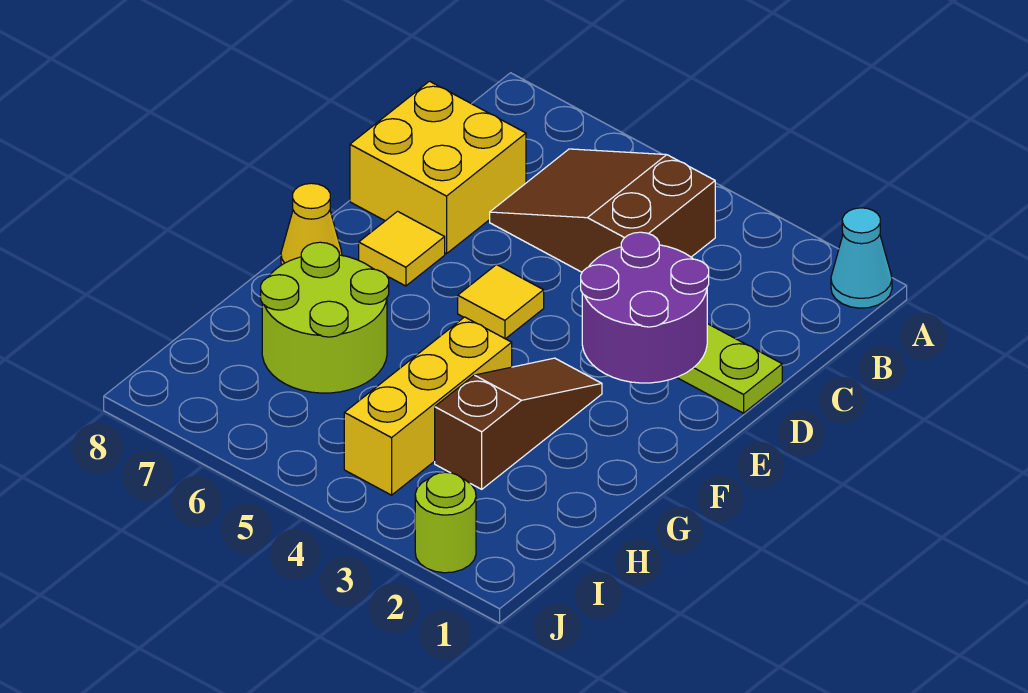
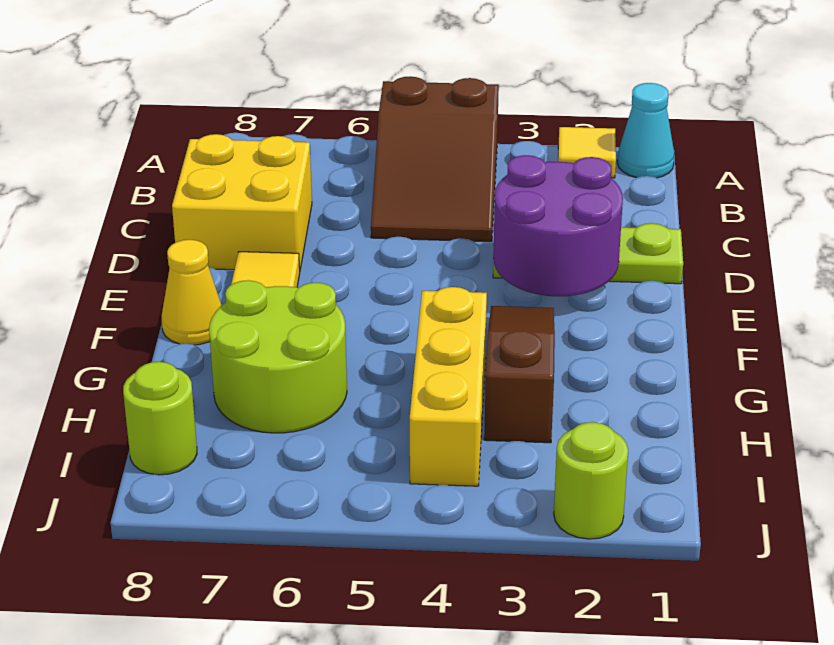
brown 2x3 slope [490,149,715,272] -> brown 2x3 slope turned to [371,76,499,242]
yellow 1x1 tile [458,264,544,339] -> yellow 1x1 tile moved to [558,127,616,178]
none -> lime 1x1 round brick [123,362,197,475]

